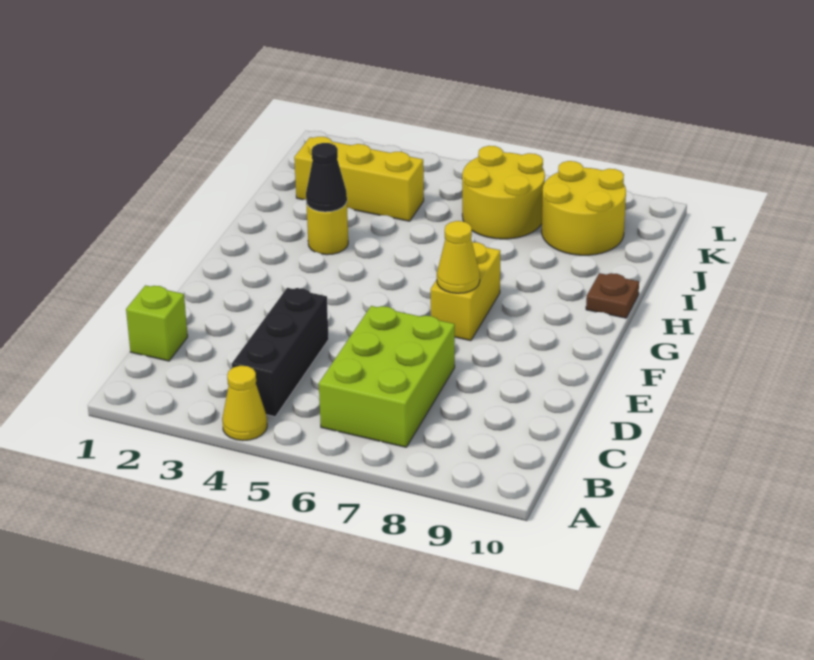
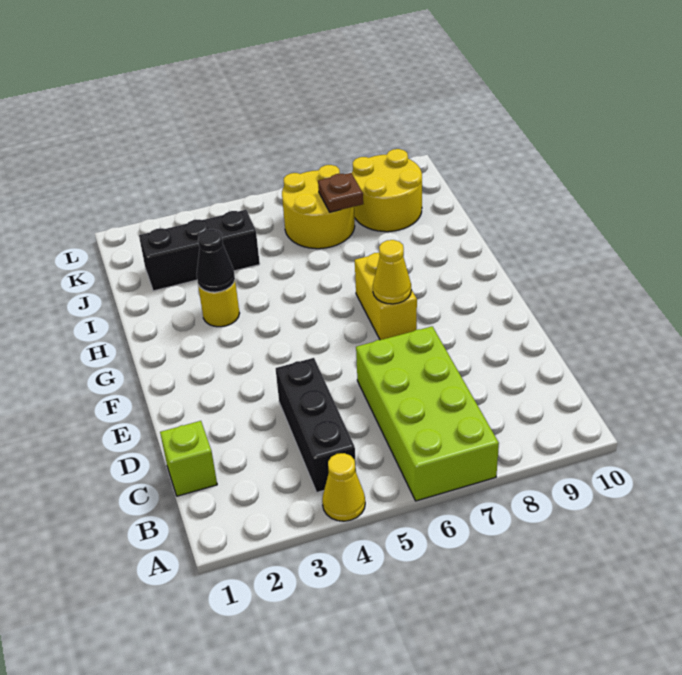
lime 2x3 brick [319,306,455,447] -> lime 2x4 brick [356,326,499,501]
brown 1x1 plate [586,273,639,318] -> brown 1x1 plate moved to [318,173,363,212]
yellow 1x3 brick [294,137,424,221] -> black 1x3 brick [139,210,260,291]

